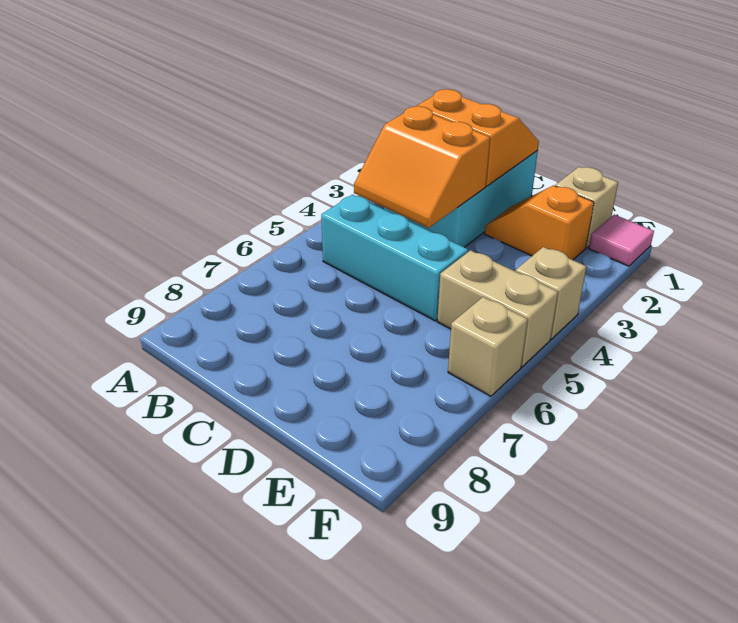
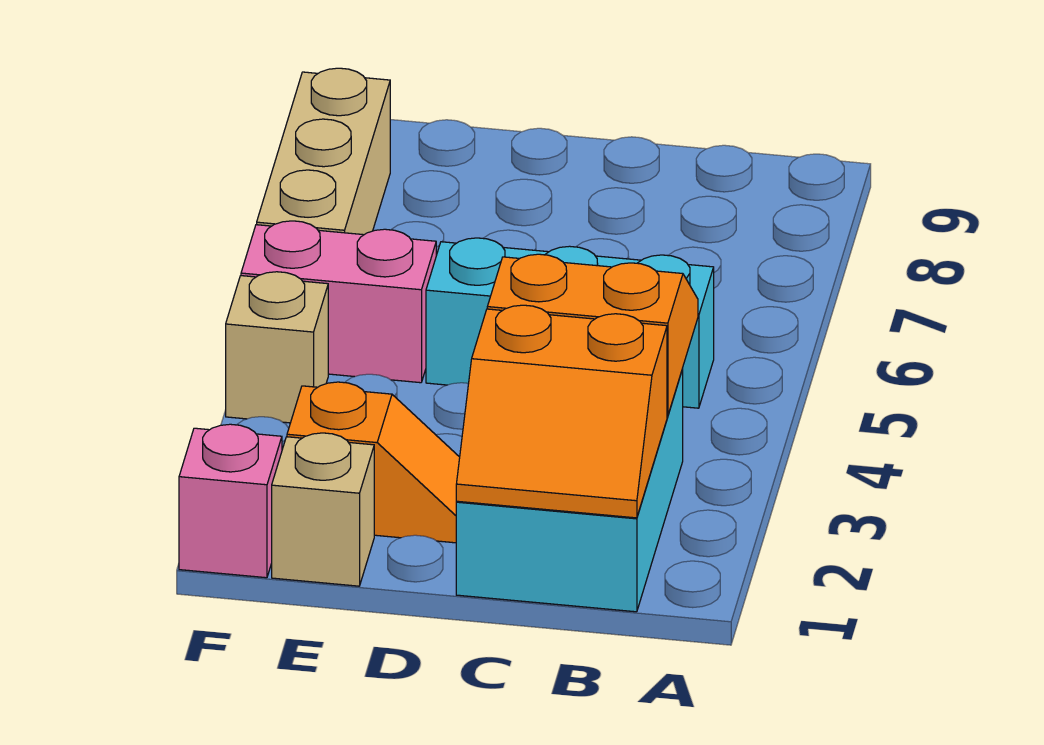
tan 1x2 brick [437,250,558,367] -> pink 1x2 brick [241,221,436,383]
pink 1x1 tile [589,215,654,266] -> pink 1x1 brick [179,424,282,578]
tan 1x1 brick [448,297,528,396] -> tan 1x3 brick [257,68,390,235]

